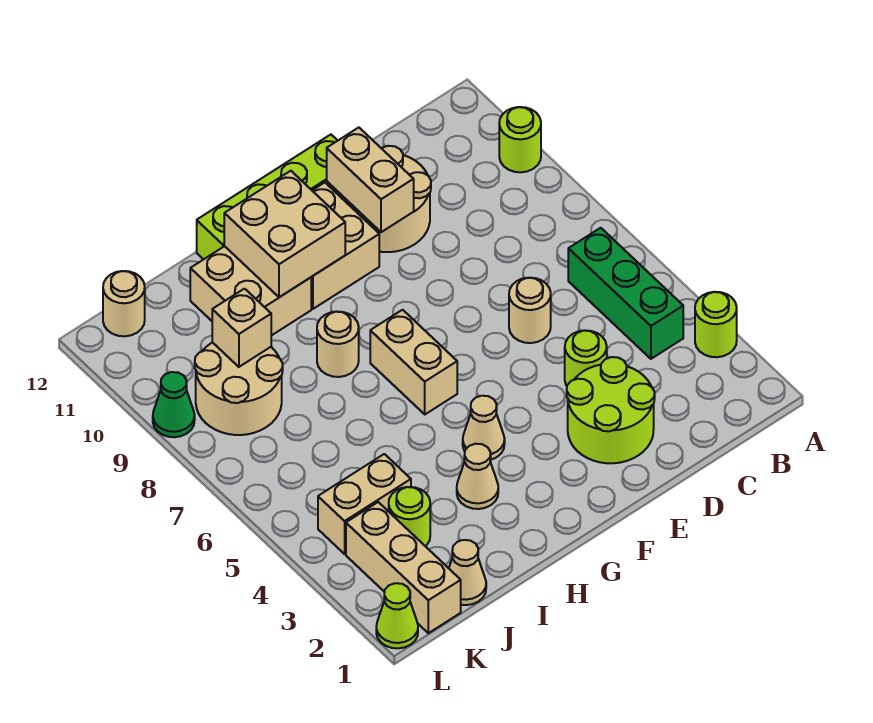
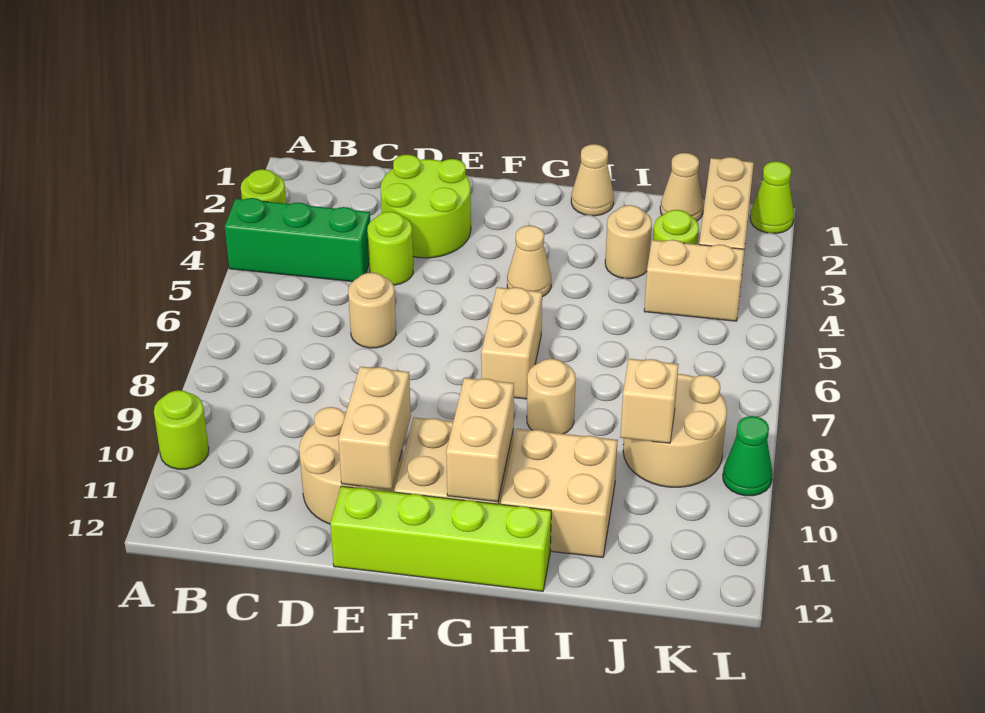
green 1x3 brick [568,228,683,359] -> green 1x3 brick turned to [225,198,370,282]
tan 2x2 brick [224,171,345,297] -> tan 1x2 brick [446,378,514,502]
tan 1x1 cone [457,444,498,509] -> tan 1x1 cone moved to [571,144,614,216]
tan 1x1 round brick [103,271,145,336] -> tan 1x1 round brick moved to [605,205,652,279]

